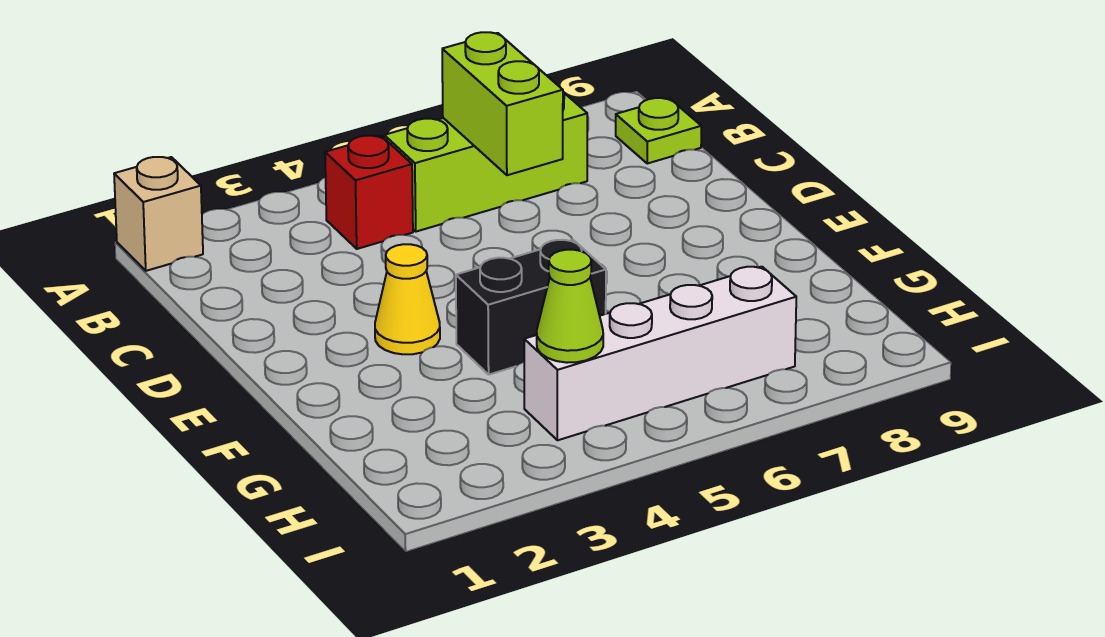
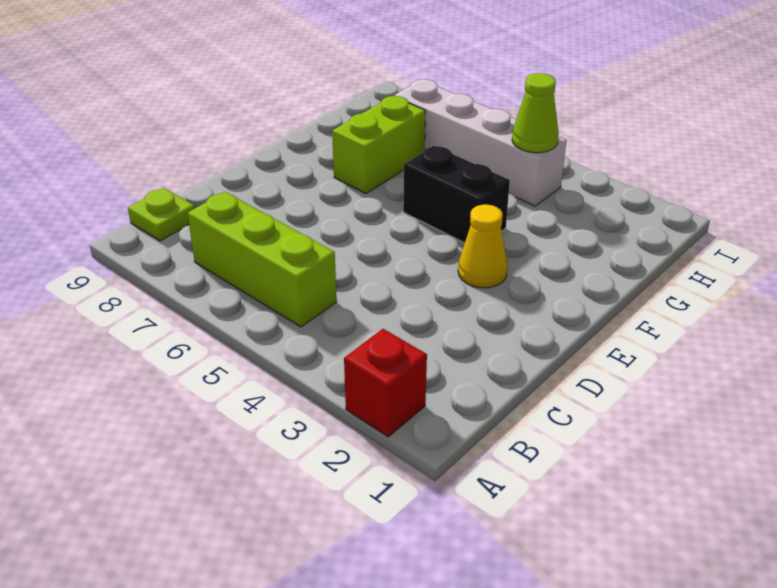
tan 1x1 brick [114,157,203,271] -> none
red 1x1 brick [325,136,413,249] -> red 1x1 brick moved to [344,329,427,437]
lime 1x2 brick [442,32,563,175] -> lime 1x2 brick moved to [332,96,426,193]

